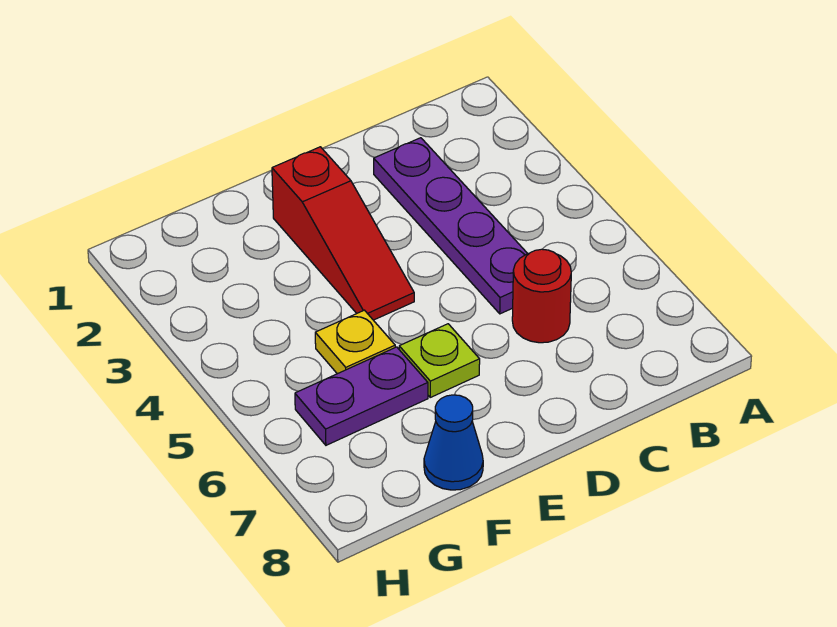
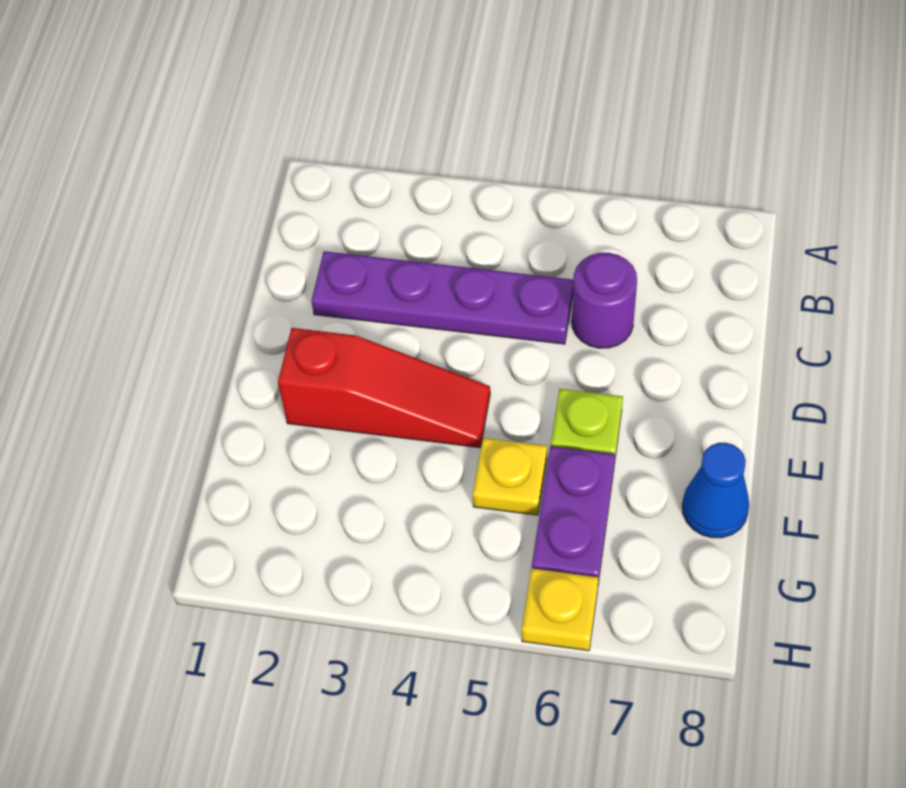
red 1x1 round brick [512,249,571,343] -> purple 1x1 round brick [572,253,637,348]
none -> yellow 1x1 plate [522,568,599,651]

